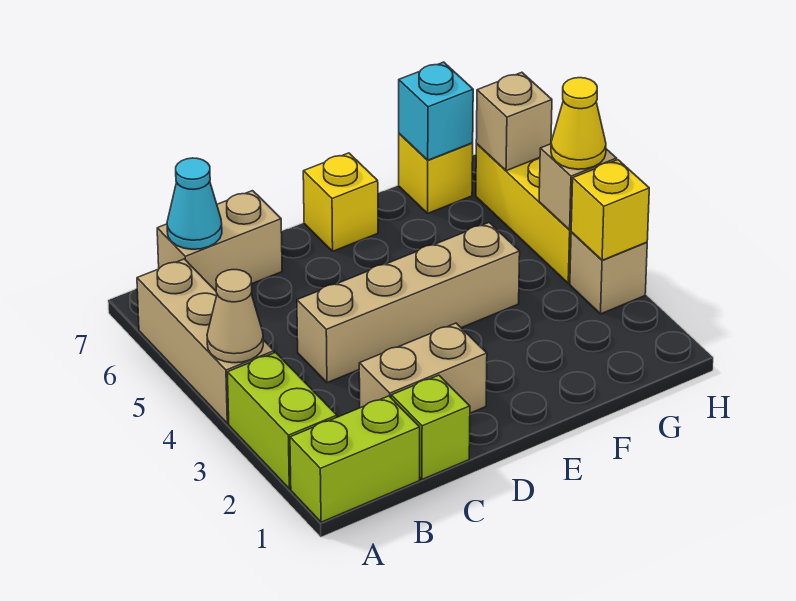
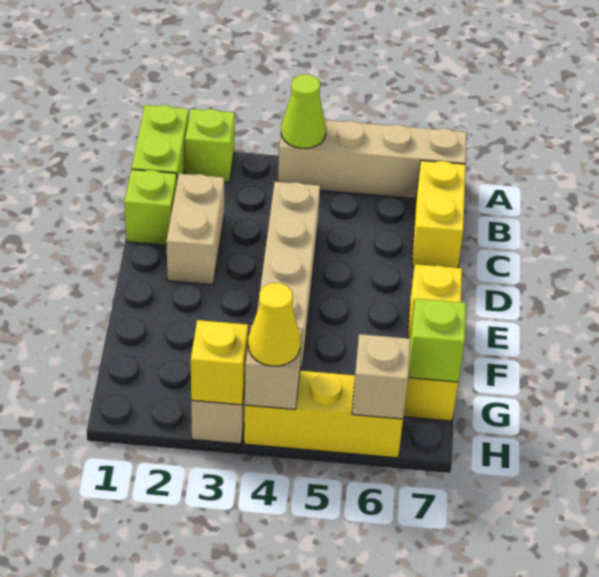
lime 1x2 brick [227,352,337,489] -> lime 1x1 brick [185,109,235,183]
tan 1x3 brick [137,259,274,424] -> tan 1x4 brick [278,117,467,199]
tan 1x1 cone [207,269,263,363] -> lime 1x1 cone [281,74,326,148]
tan 1x2 brick [157,191,282,291] -> yellow 1x2 brick [412,161,466,268]
cyan 1x1 cone [167,158,222,249] -> none
cyan 1x1 brick [399,62,473,160] -> lime 1x1 brick [408,299,466,382]

